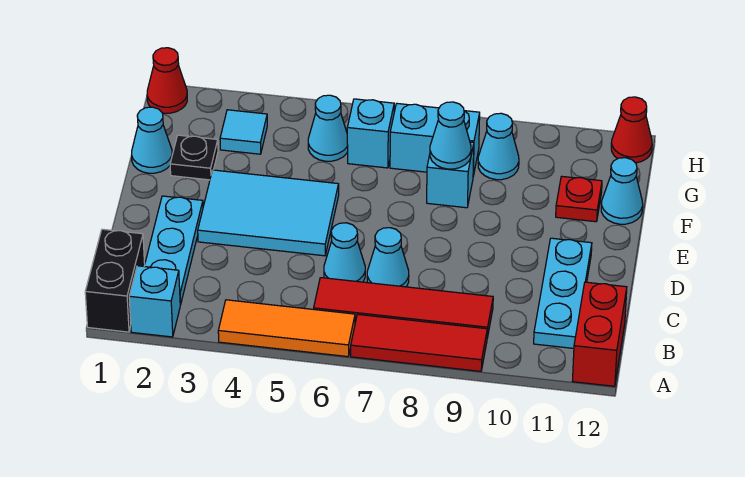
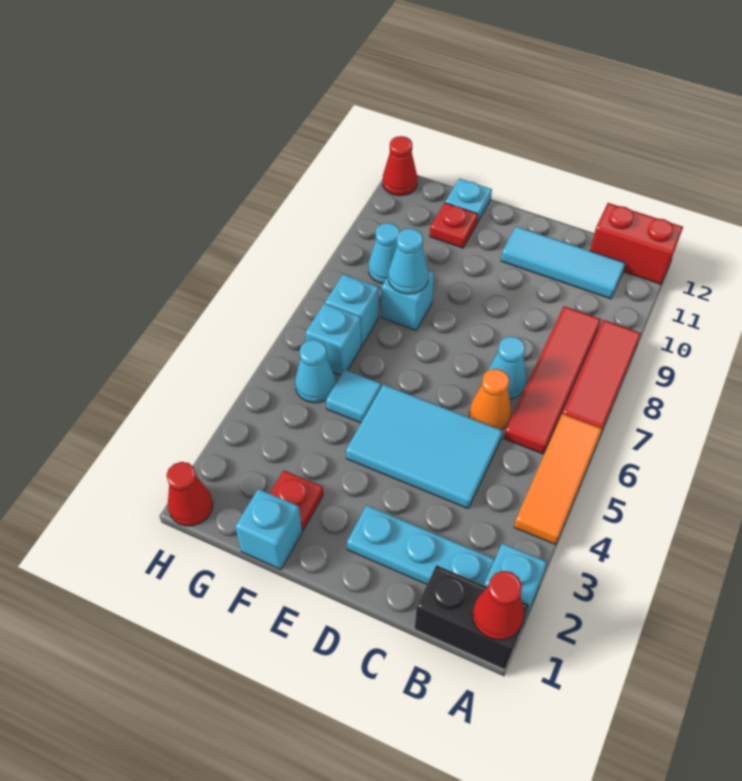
none -> red 1x1 cone [473,571,524,640]
cyan 1x3 plate [534,238,592,348] -> cyan 1x3 tile [501,226,625,299]
cyan 1x1 cone [324,223,365,282] -> orange 1x1 cone [469,369,511,430]
cyan 2x3 tile [198,170,339,256] -> cyan 2x3 tile turned to [346,384,503,508]
cyan 1x1 cone [132,107,172,173] -> cyan 1x1 brick [235,489,302,569]
black 1x1 plate [170,135,218,180] -> red 1x1 plate [270,471,323,530]
cyan 1x1 cone [601,158,643,224] -> cyan 1x1 plate [445,179,492,223]
cyan 1x1 tile [220,110,267,154] -> cyan 1x1 tile moved to [326,370,381,423]
cyan 1x2 brick [390,104,480,176] -> cyan 1x1 brick [325,274,379,346]

